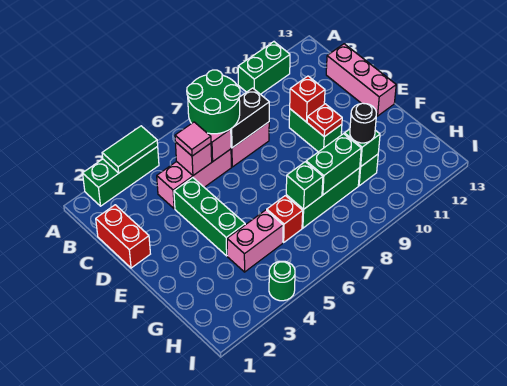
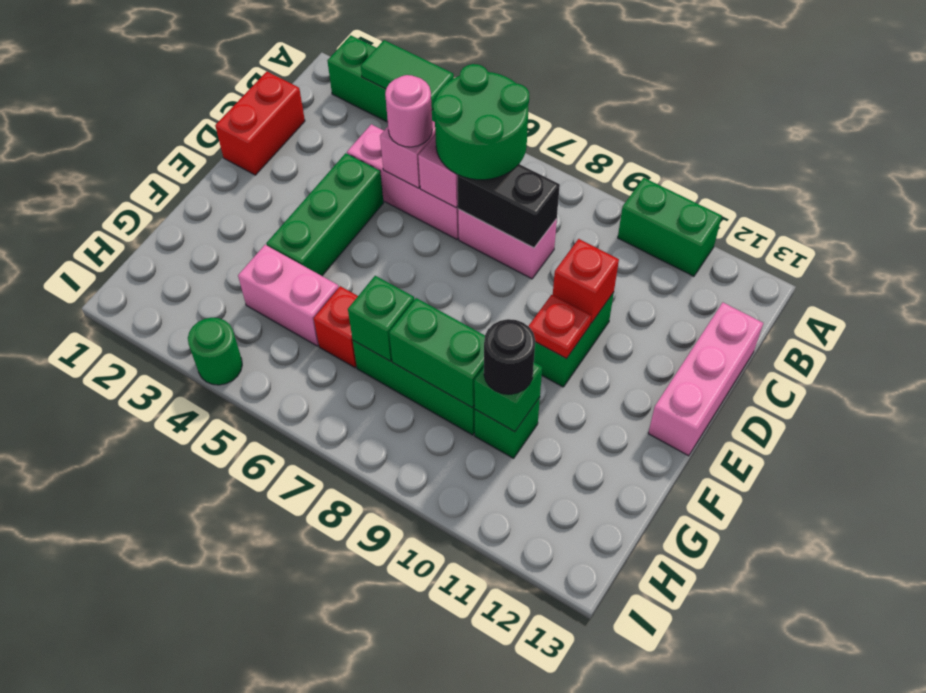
pink 1x1 tile [175,122,211,156] -> pink 1x1 round brick [385,75,432,147]

